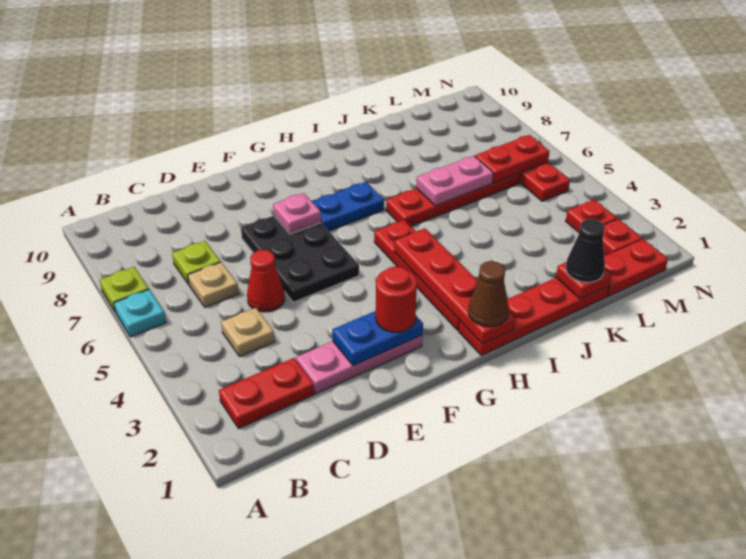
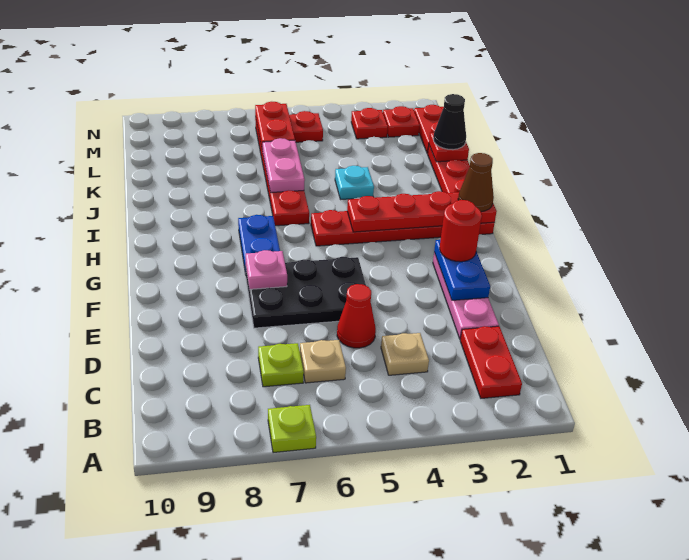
cyan 1x1 plate [114,290,166,337] -> cyan 1x1 plate moved to [335,166,374,199]

